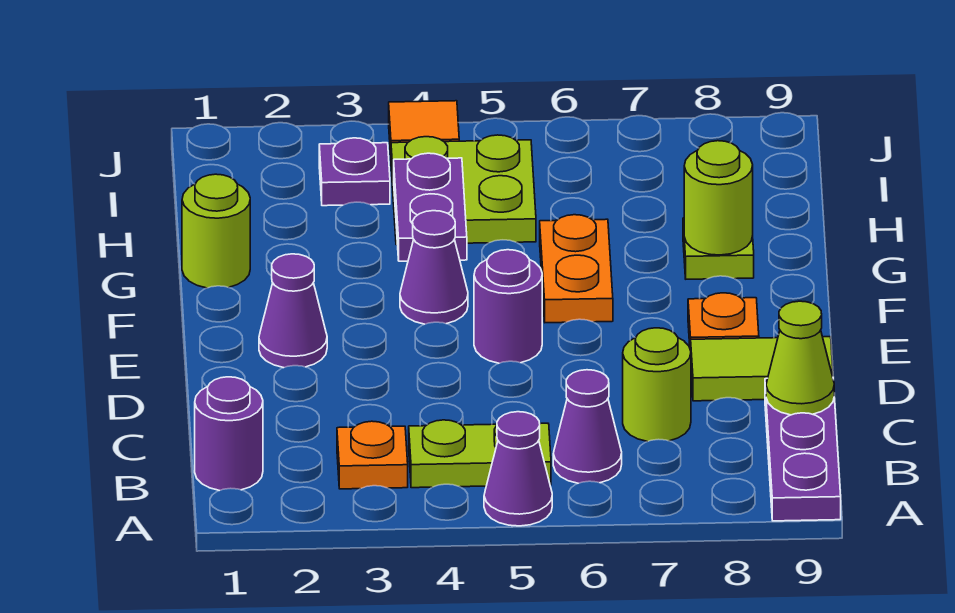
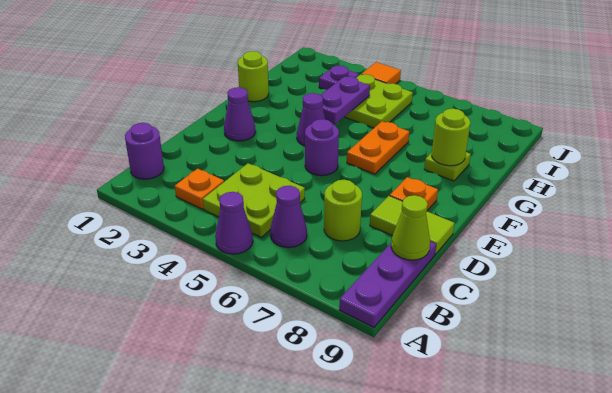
lime 1x2 plate [409,420,551,488] -> lime 2x2 plate [203,163,305,237]

